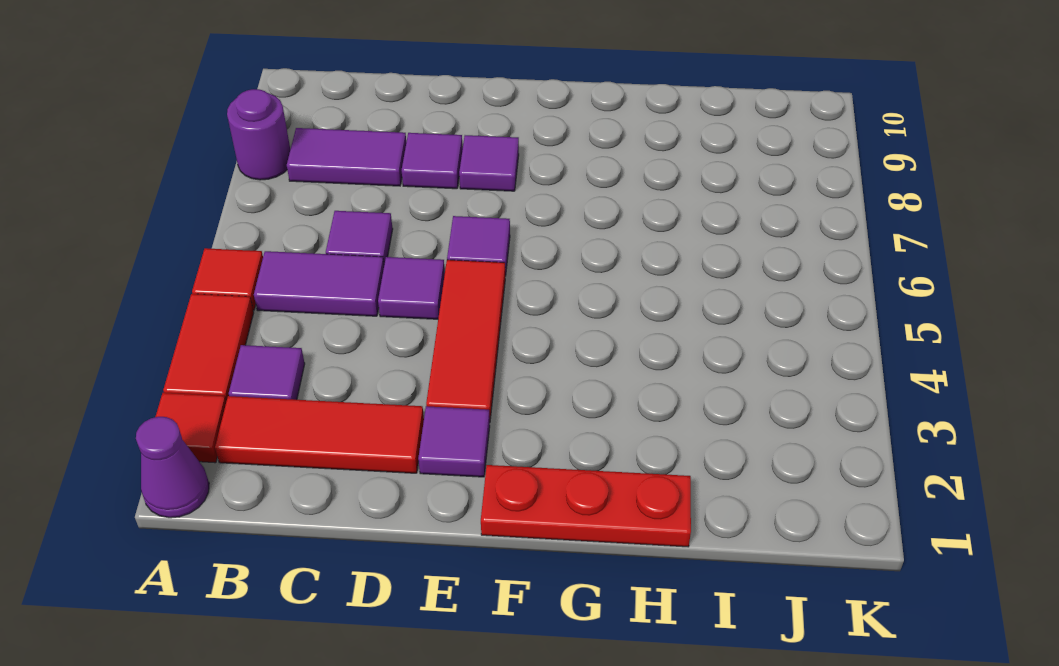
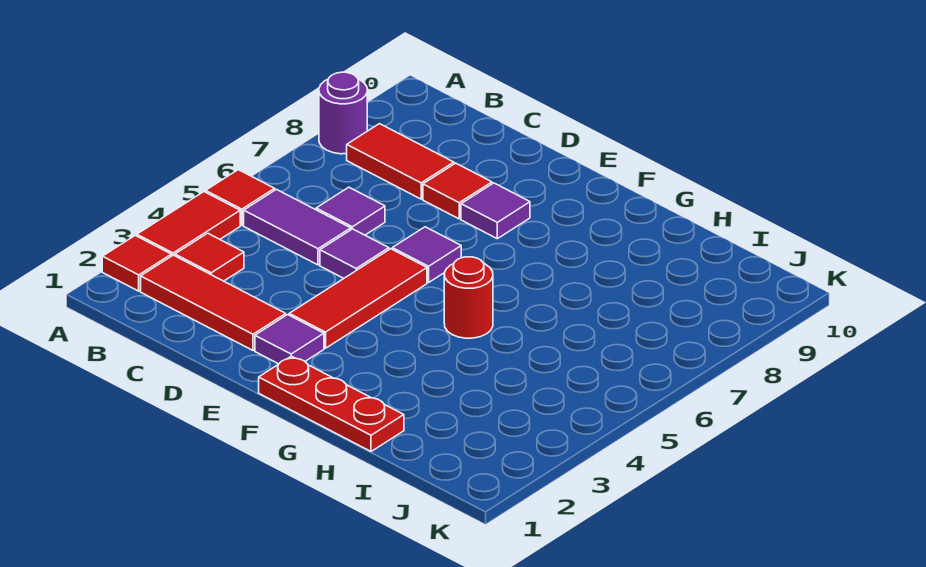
purple 1x1 cone [136,417,209,518] -> none
purple 1x1 tile [229,345,305,400] -> red 1x1 tile [175,233,244,281]
purple 1x2 tile [287,128,406,186] -> red 1x2 tile [347,124,454,199]
purple 1x1 tile [402,133,463,189] -> red 1x1 tile [423,163,492,219]
none -> red 1x1 round brick [444,257,493,338]

